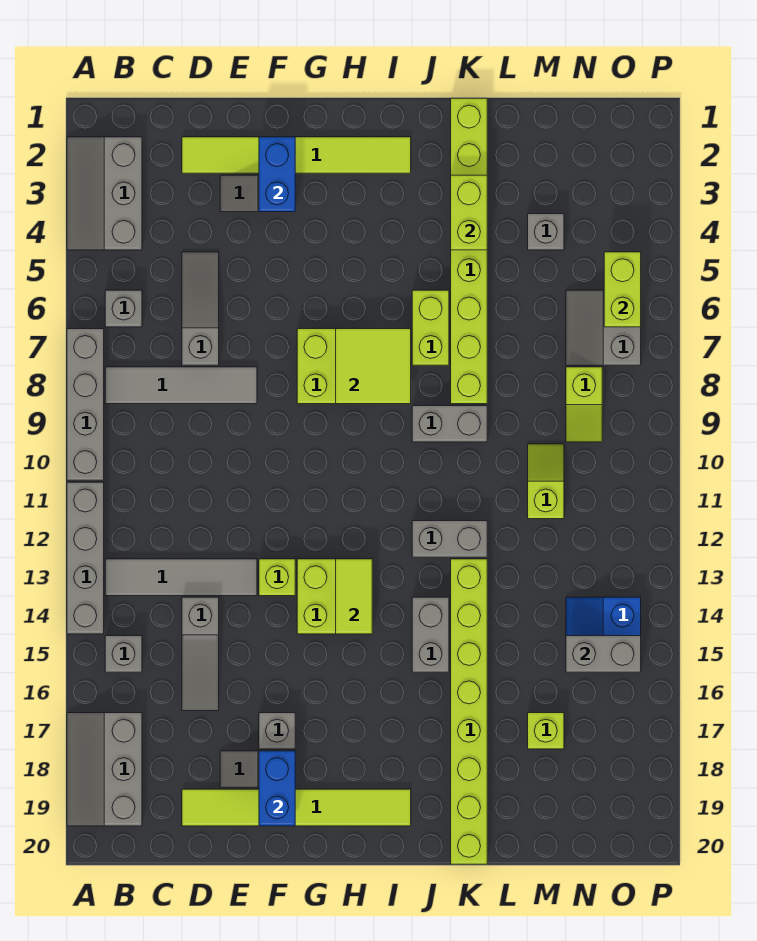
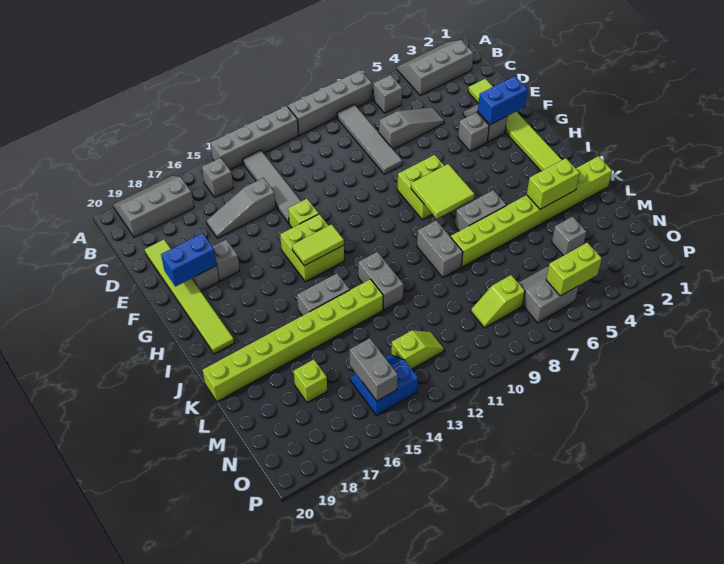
none -> grey 1x1 brick [458,112,489,151]
lime 1x2 brick [412,290,449,365] -> grey 1x2 brick [455,190,506,231]
lime 1x2 slope [528,444,564,519] -> lime 1x2 slope moved to [391,330,444,369]

